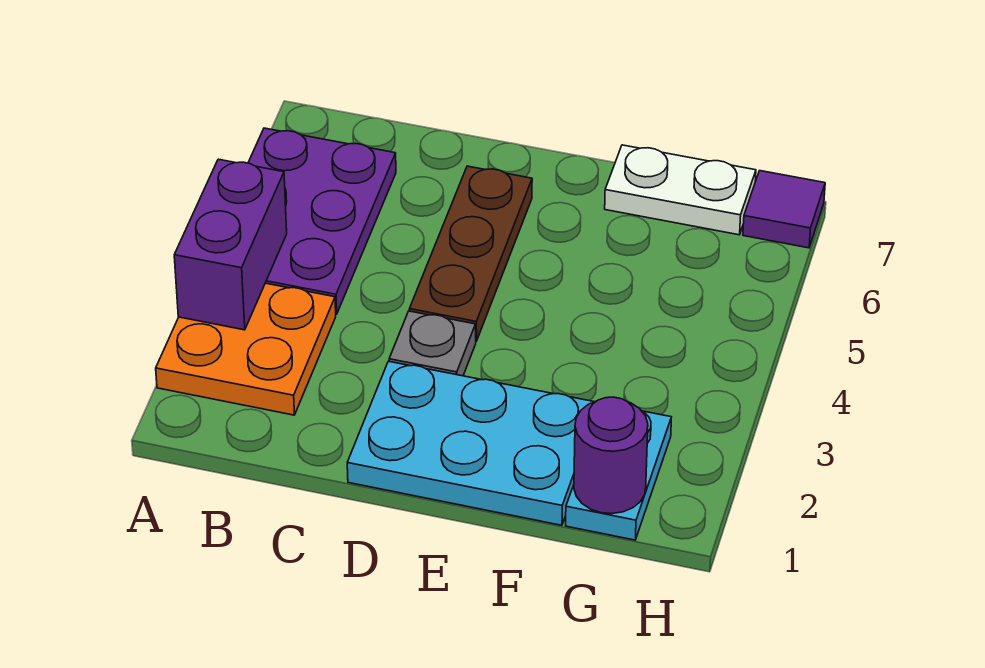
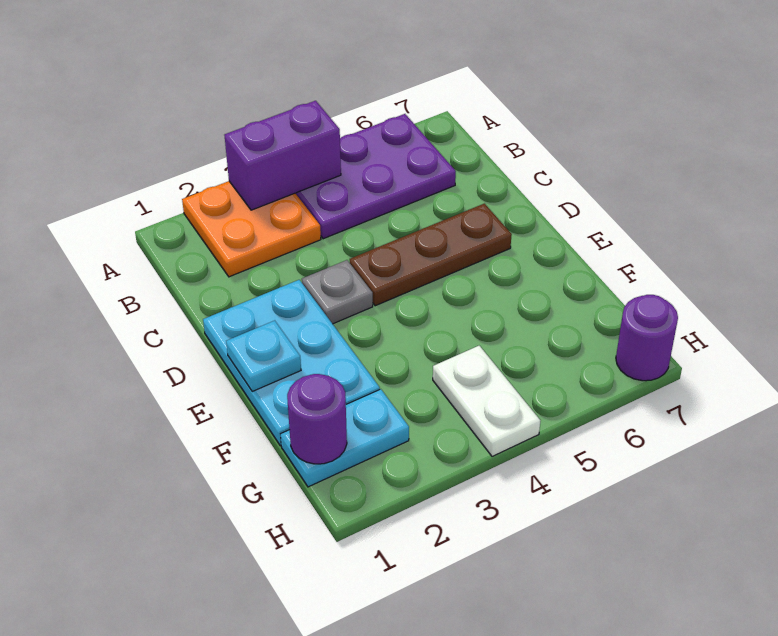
none -> cyan 1x1 plate [226,321,301,391]
white 1x2 plate [605,145,756,235] -> white 1x2 plate moved to [433,346,540,456]
purple 1x1 tile [743,171,825,248] -> purple 1x1 round brick [616,295,678,381]

